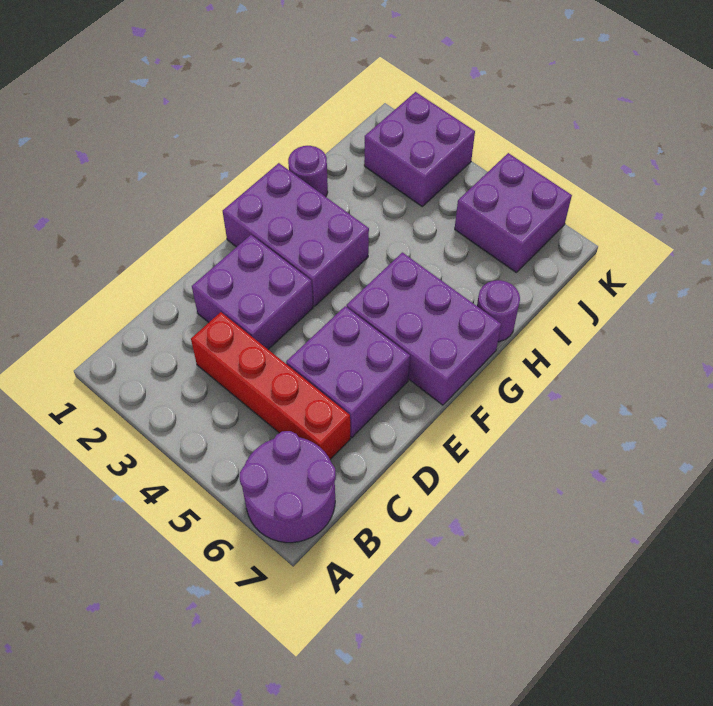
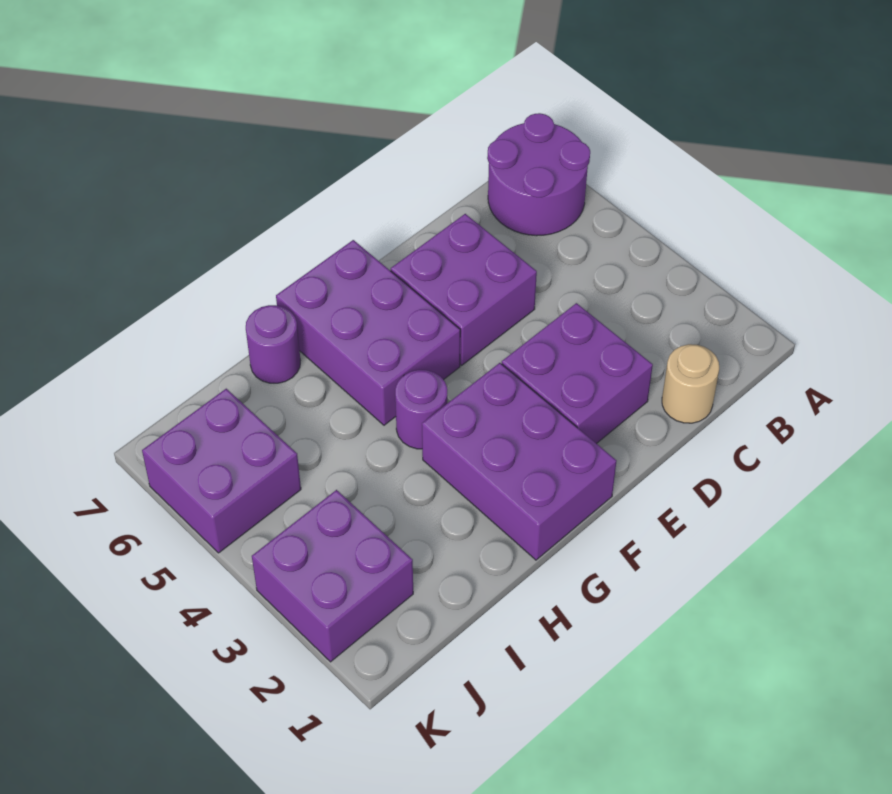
none -> tan 1x1 round brick [662,344,719,423]
red 1x4 brick [191,312,350,459] -> none
purple 1x1 round brick [288,146,328,197] -> purple 1x1 round brick moved to [395,370,447,449]

